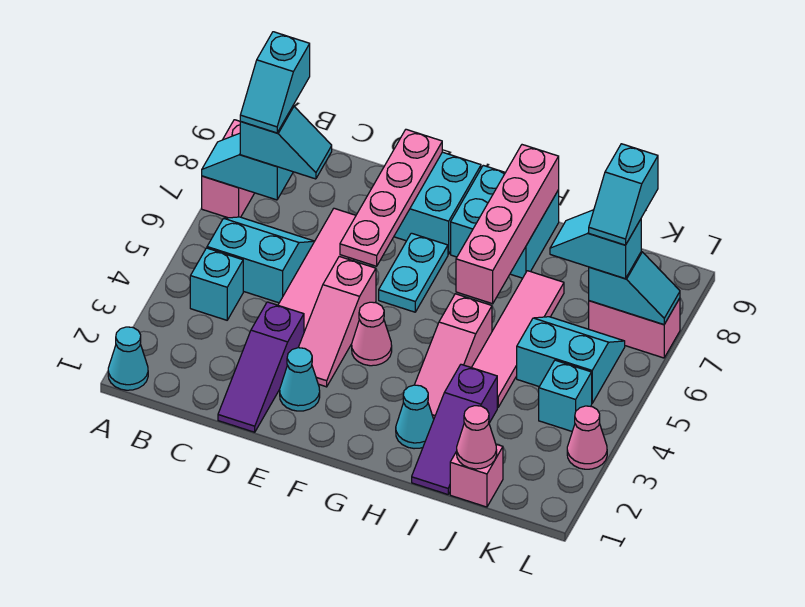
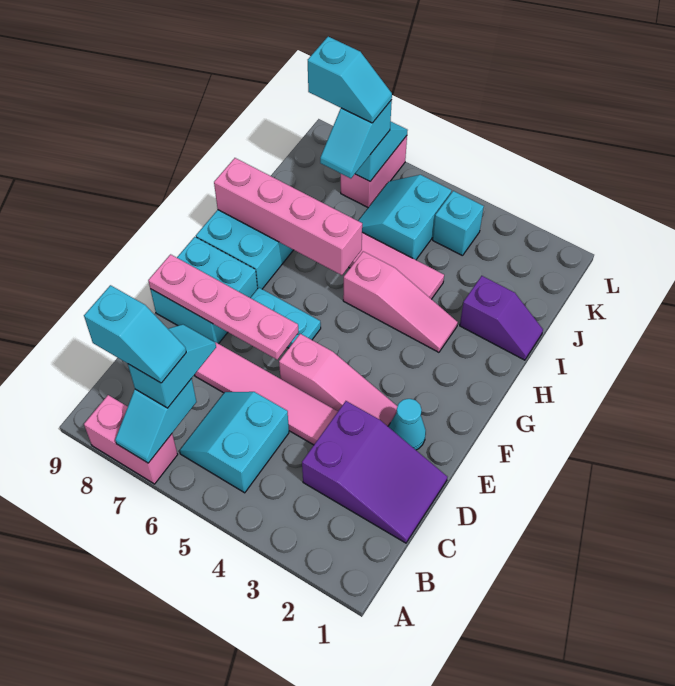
cyan 1x1 cone [108,327,148,390] -> none
cyan 1x1 brick [190,248,243,320] -> none
purple 1x3 slope [218,302,304,432] -> purple 2x3 slope [302,401,447,543]
pink 1x1 cone [352,302,392,366] -> none
cyan 1x1 cone [396,385,434,449] -> none
purple 1x3 slope [412,364,497,494] -> purple 1x2 slope [460,276,543,360]
pink 1x1 brick [450,444,503,507] -> none
pink 1x1 cone [457,406,497,469] -> none
pink 1x1 cone [567,406,607,469] -> none

